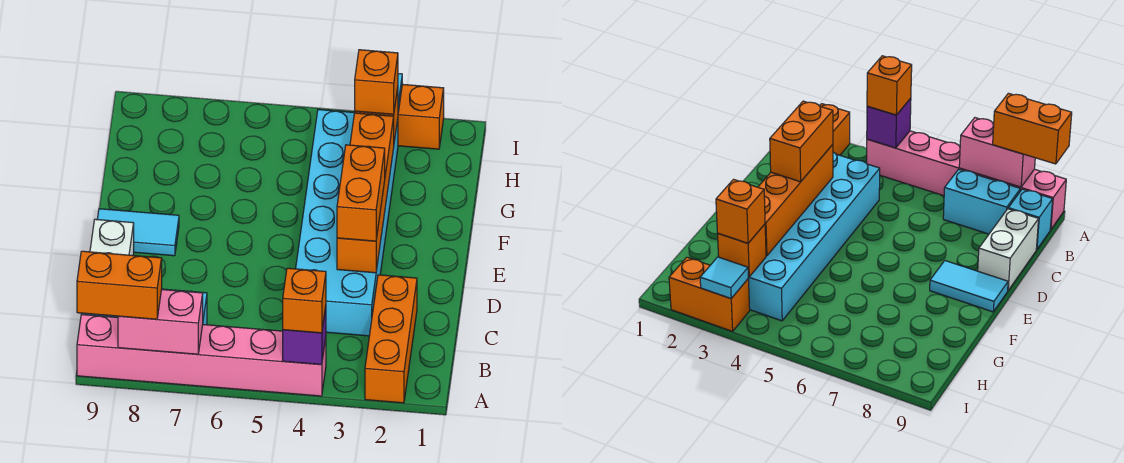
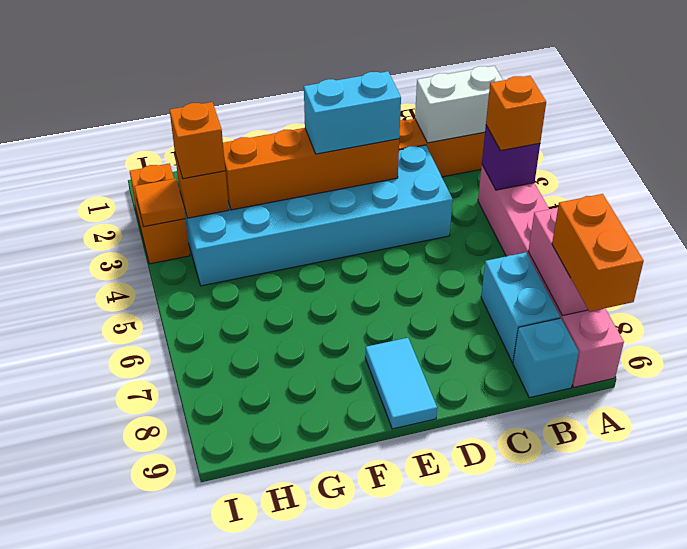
white 1x2 brick [90,219,134,255] -> white 1x2 brick moved to [415,66,503,143]
orange 1x2 brick [337,145,385,241] -> cyan 1x2 brick [304,71,401,154]
cyan 1x1 tile [700,257,748,298] -> orange 1x1 tile [134,178,185,227]

